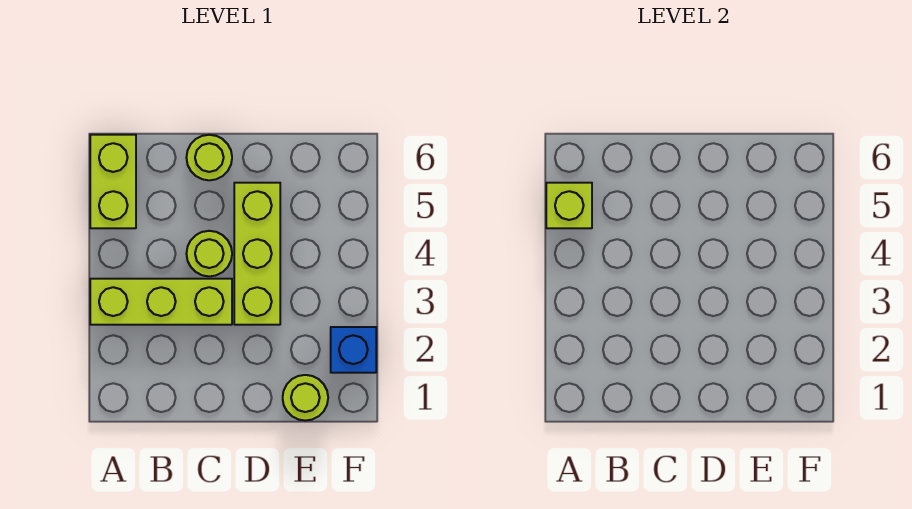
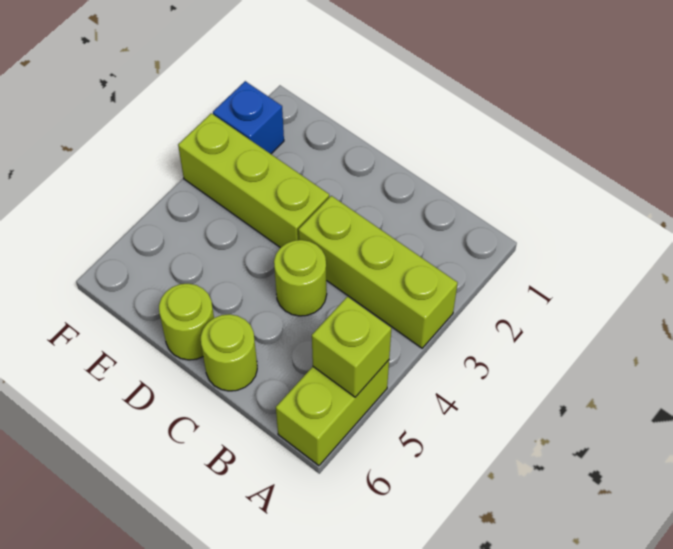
lime 1x3 brick [234,183,280,325] -> lime 1x3 brick turned to [178,113,329,248]
lime 1x1 round brick [283,375,328,421] -> lime 1x1 round brick moved to [159,284,214,360]

